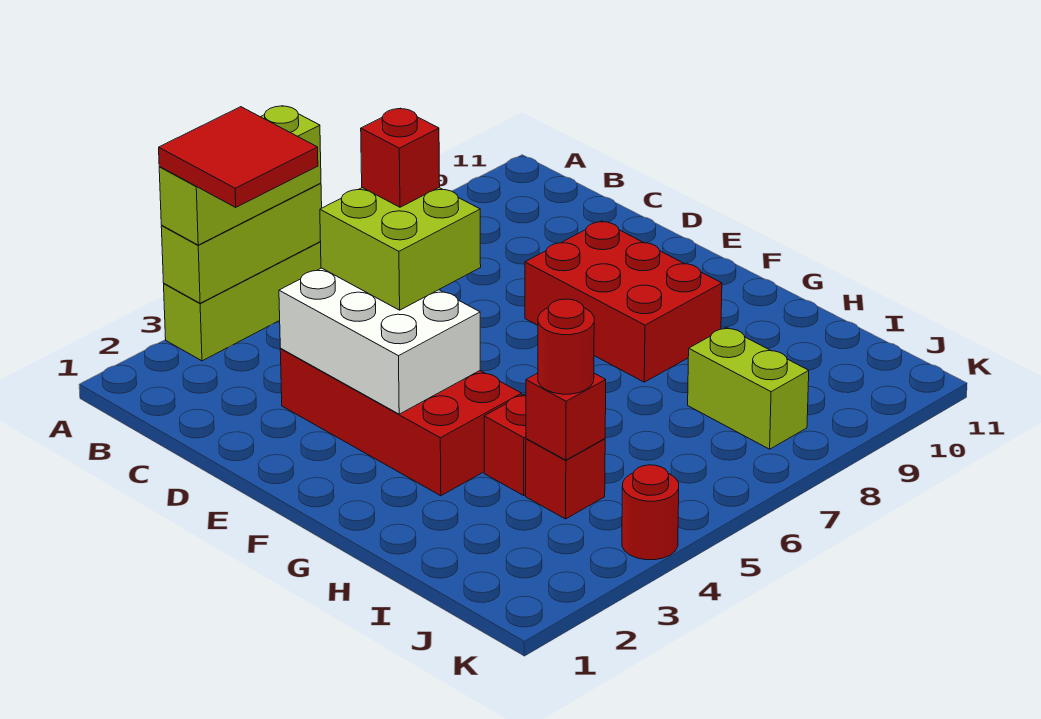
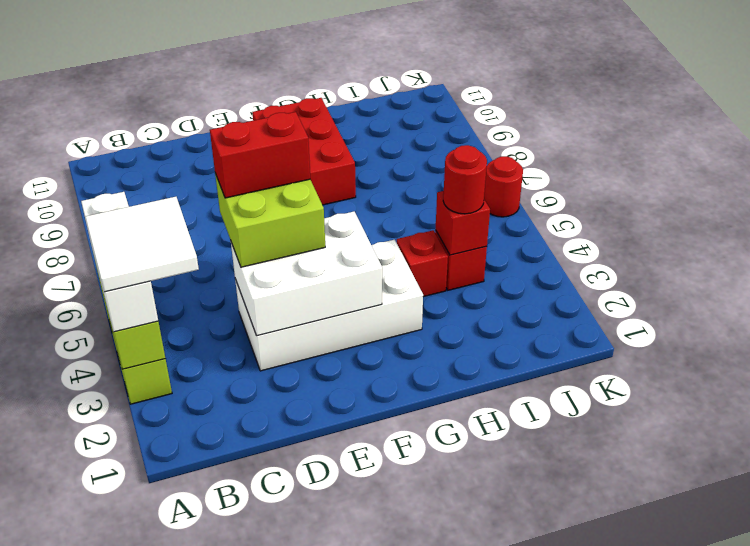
lime 1x3 brick [159,106,321,245] -> white 1x3 brick [81,192,158,332]
red 2x2 tile [159,107,318,207] -> white 2x2 tile [85,197,199,292]
red 2x4 brick [280,349,522,496] -> white 2x4 brick [235,240,423,371]
red 1x1 brick [361,108,440,207] -> red 1x2 brick [210,112,310,198]
red 2x3 brick [525,221,722,382] -> red 2x3 brick turned to [252,98,356,205]
lime 1x2 brick [688,327,809,449] -> none
red 1x1 round brick [622,465,679,560] -> red 1x1 round brick moved to [484,156,523,217]

